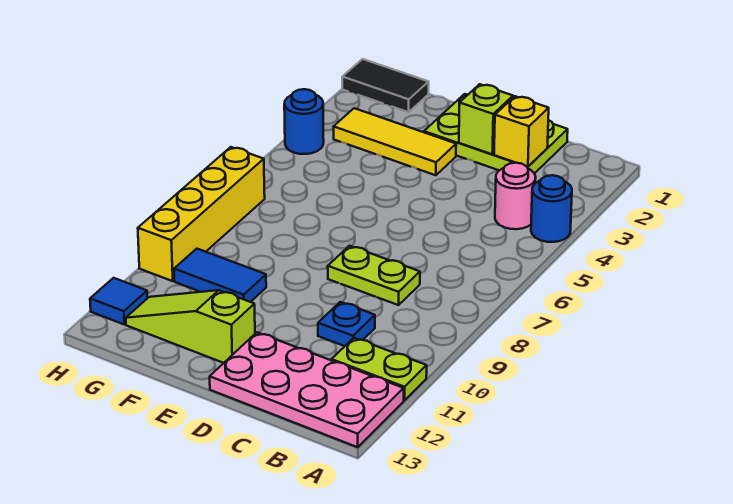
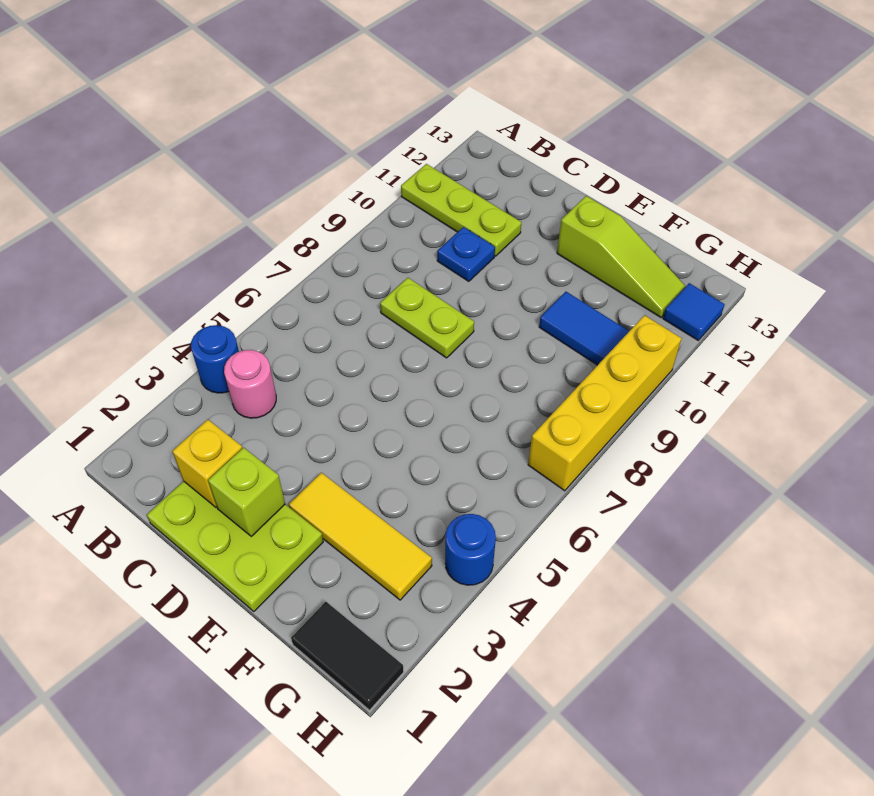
lime 1x2 plate [332,338,427,400] -> lime 1x3 plate [401,164,521,256]
pink 2x4 plate [210,332,404,447] -> none

